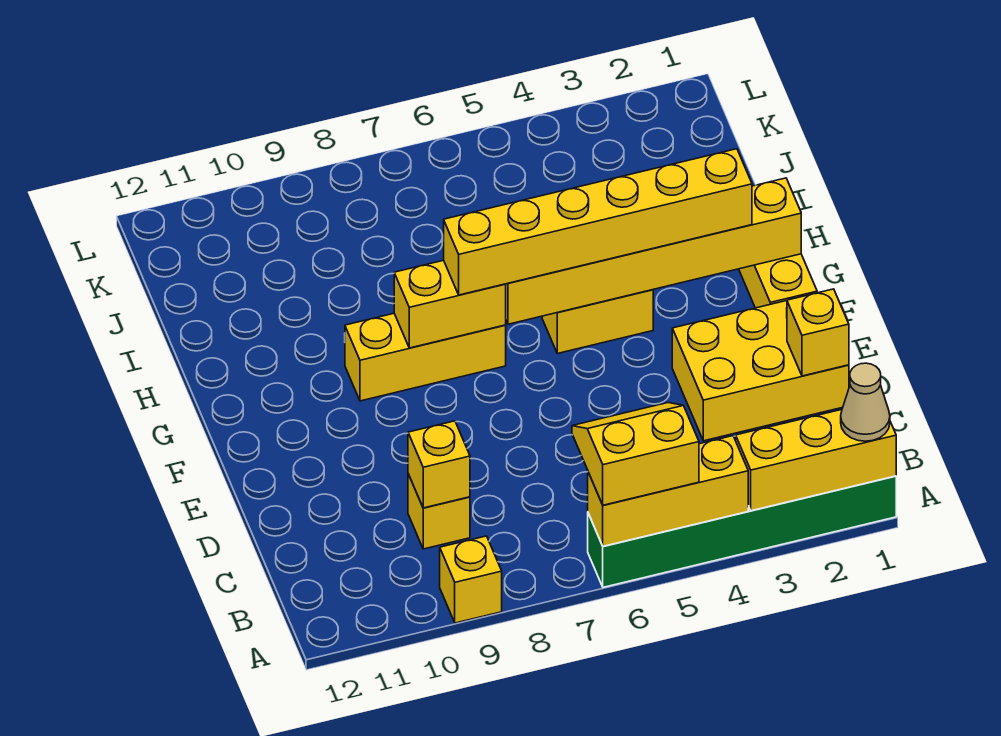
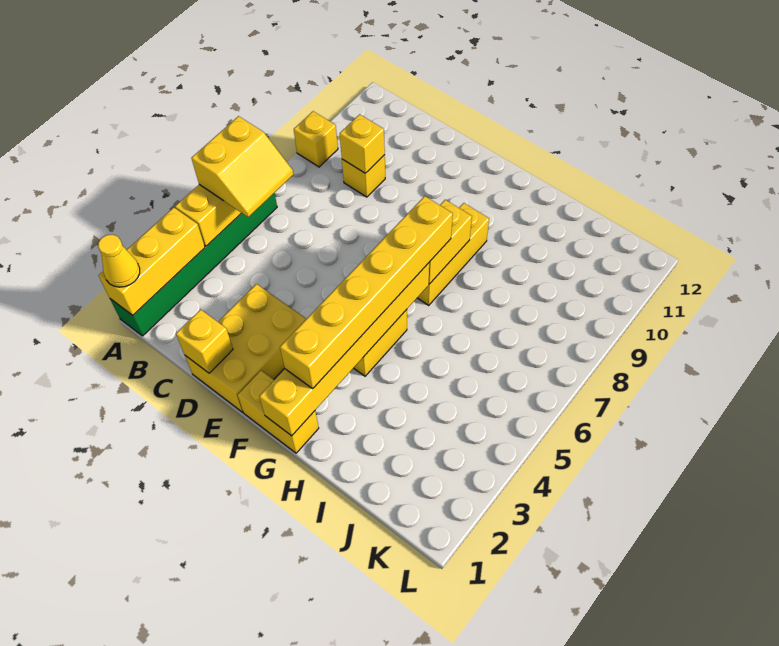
tan 1x1 cone [841,363,890,441] -> yellow 1x1 cone [98,235,140,287]

